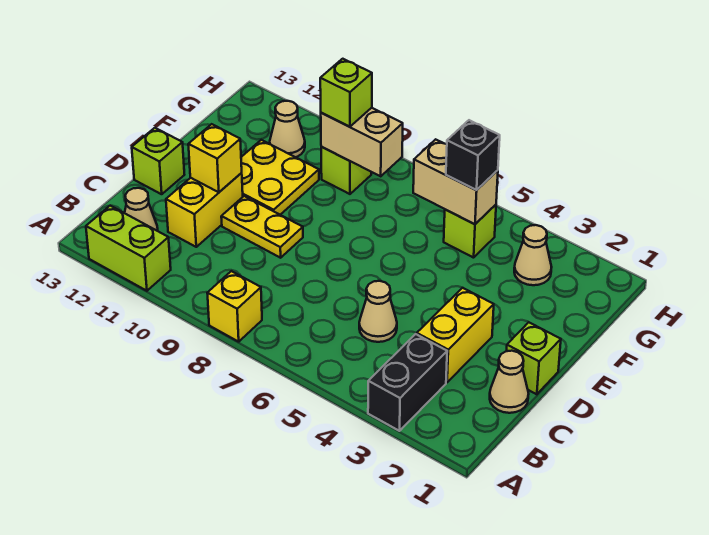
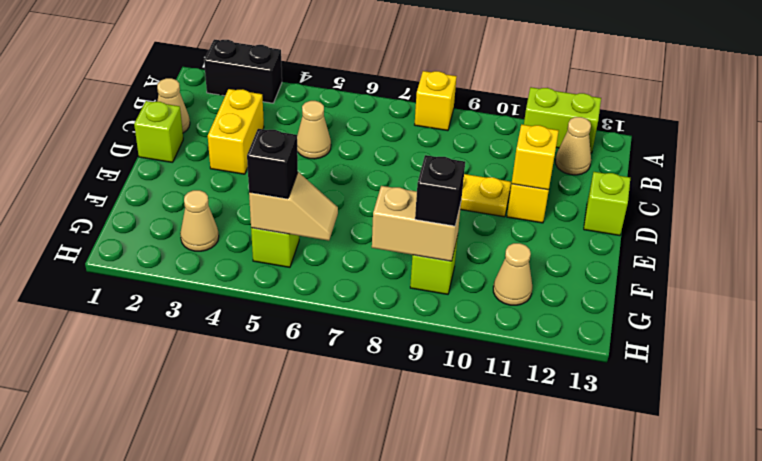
black 1x2 brick [368,334,447,431] -> black 1x2 brick turned to [204,39,282,103]
yellow 2x2 plate [241,140,319,215] -> none
tan 1x2 brick [413,139,498,224] -> tan 1x2 slope [249,172,338,241]
lime 1x1 brick [320,59,372,127] -> black 1x1 brick [415,155,465,226]

